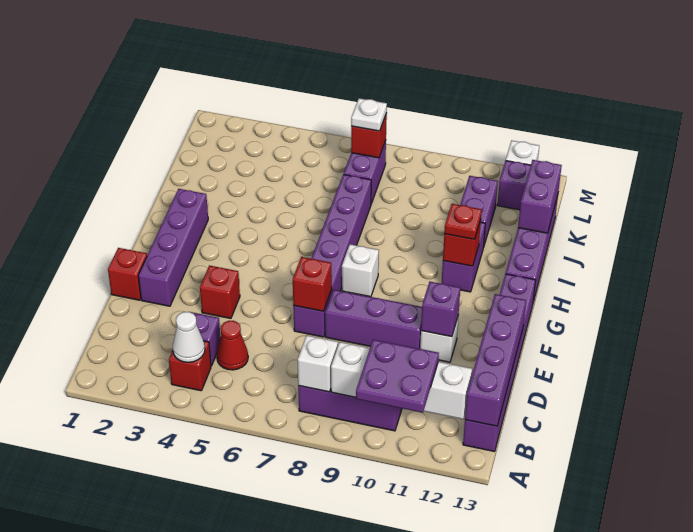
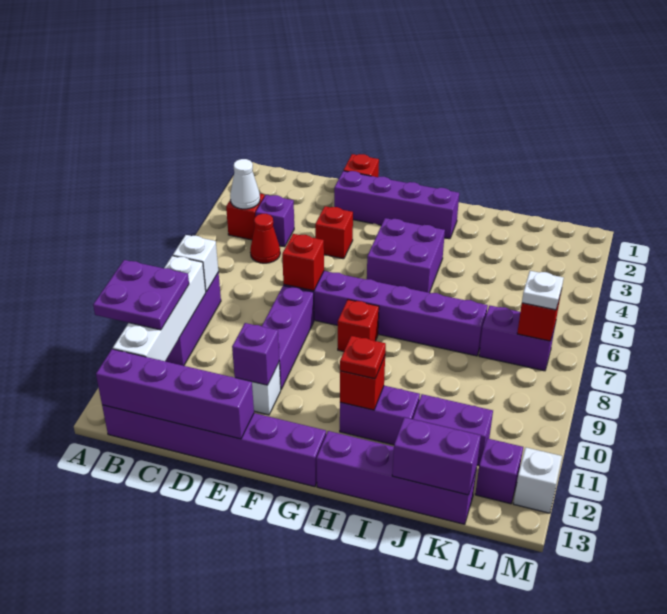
none -> purple 2x2 brick [367,218,445,293]
white 1x1 brick [342,244,379,297] -> red 1x1 brick [338,300,379,351]

